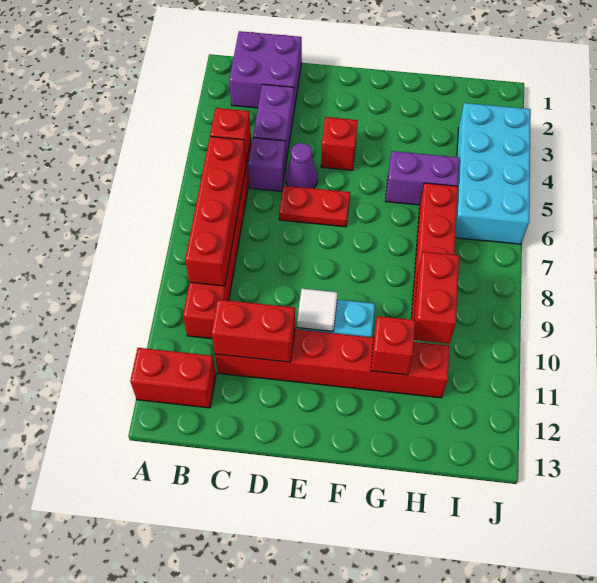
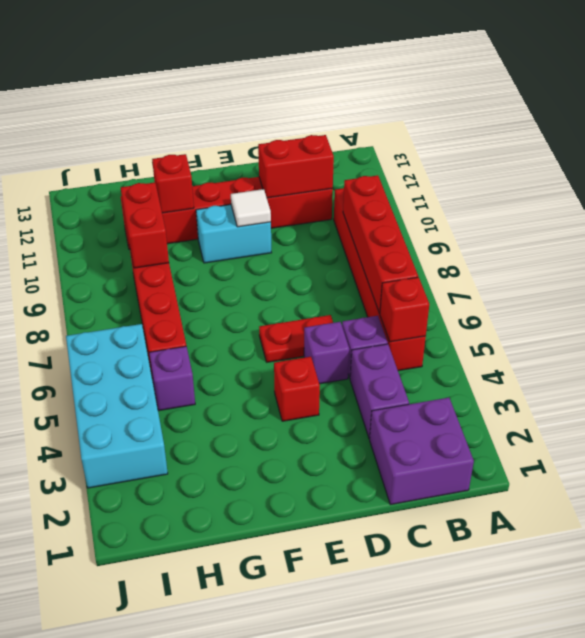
red 1x2 brick [130,348,216,408] -> none
purple 1x1 cone [285,143,318,188] -> purple 1x1 brick [304,322,349,384]
purple 1x2 brick [386,151,459,205] -> purple 1x1 brick [149,346,195,411]

